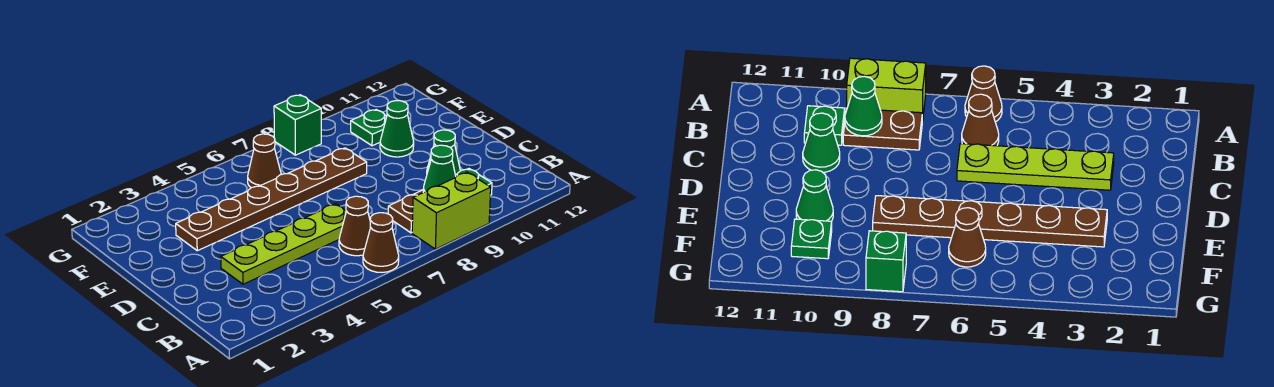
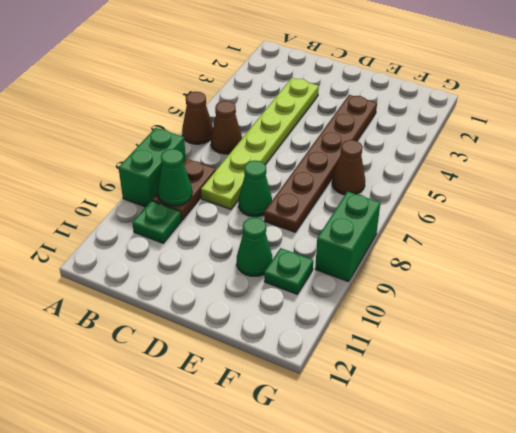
lime 1x2 brick [412,172,491,249] -> green 1x2 brick [119,128,186,207]
lime 1x4 plate [221,204,346,284] -> lime 1x6 plate [201,78,319,209]
green 1x1 cone [427,130,460,175] -> green 1x1 cone moved to [239,160,272,217]
green 1x1 brick [274,95,321,155] -> green 1x2 brick [315,192,380,282]

